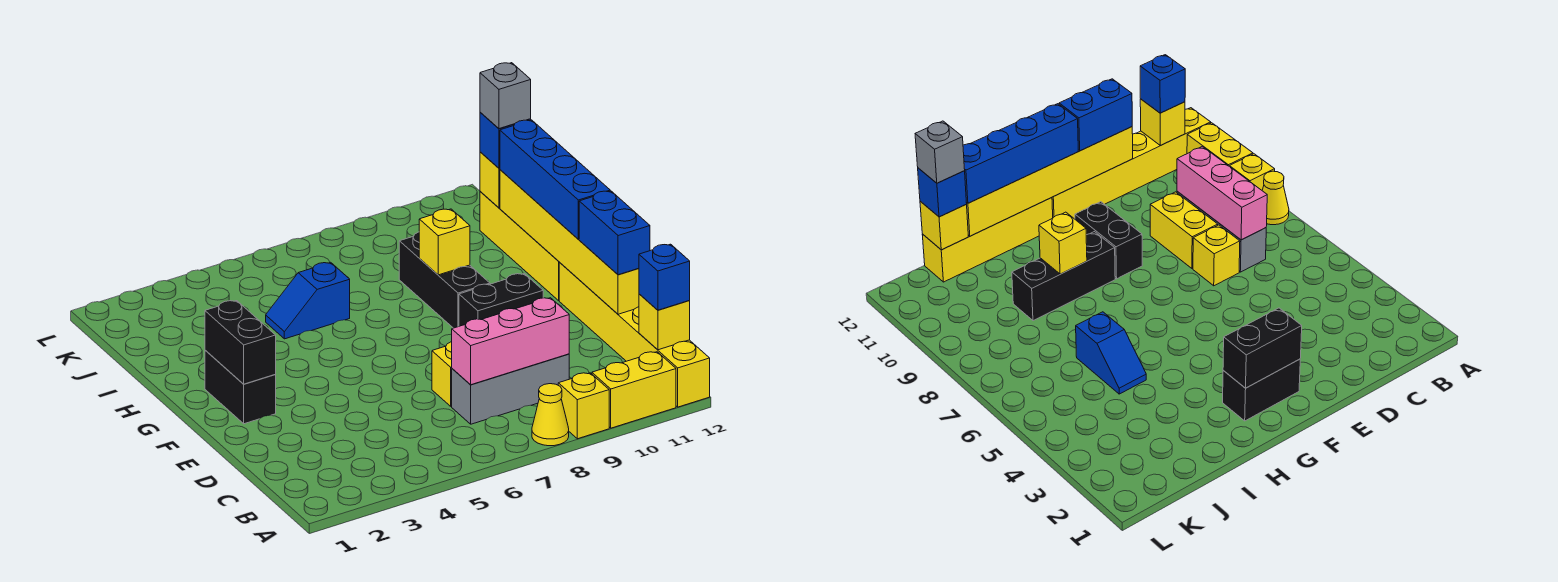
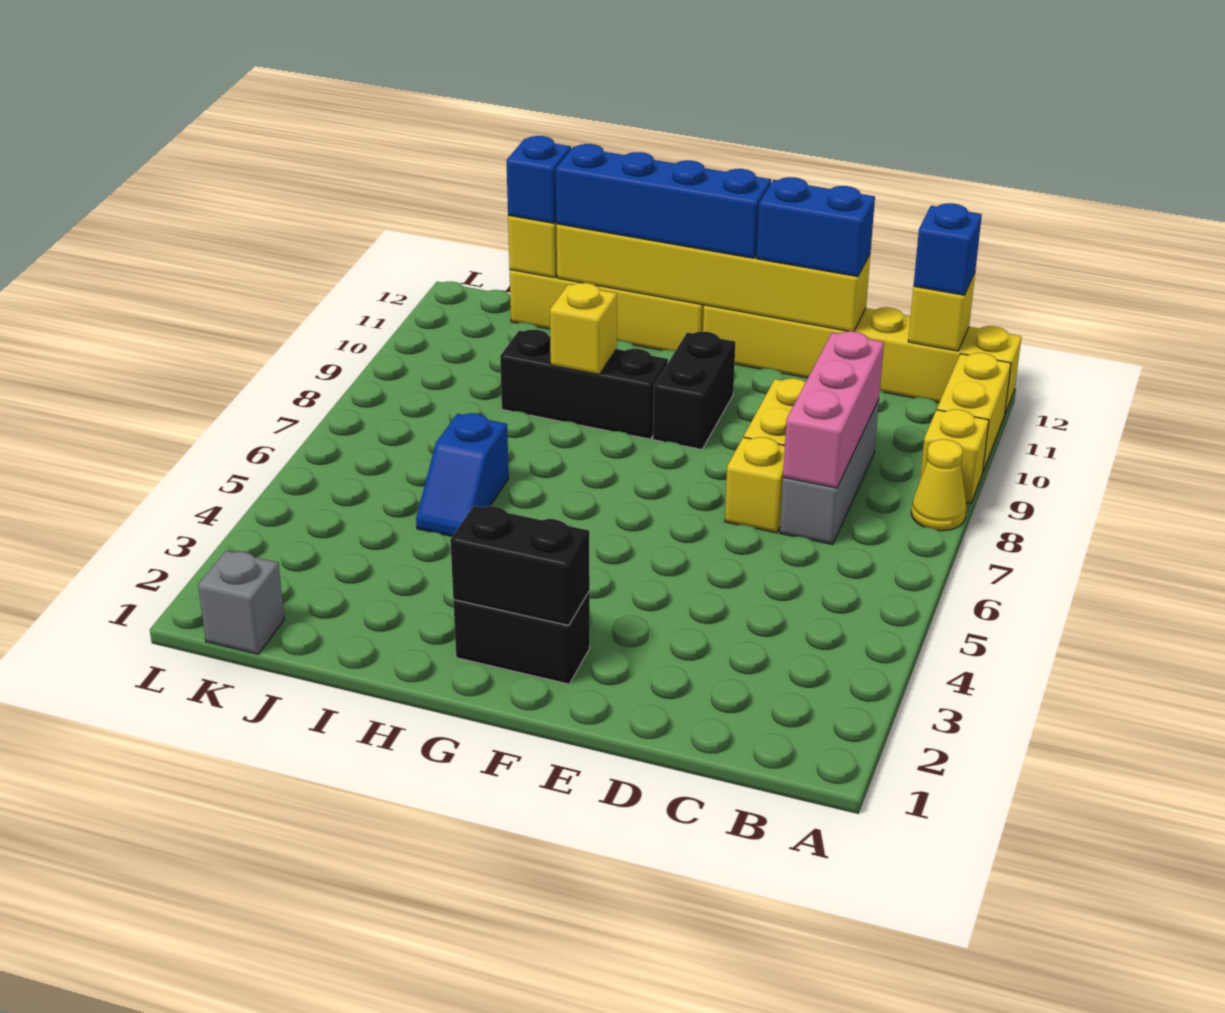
grey 1x1 brick [480,63,531,129] -> grey 1x1 brick moved to [198,551,285,654]

